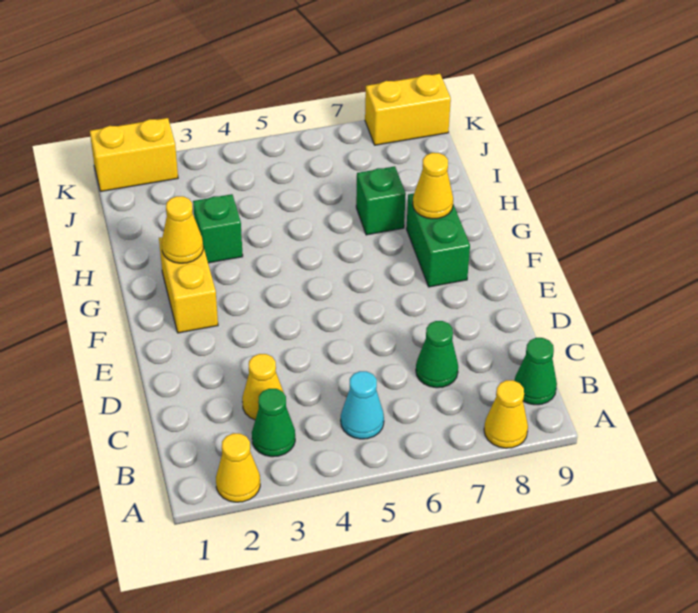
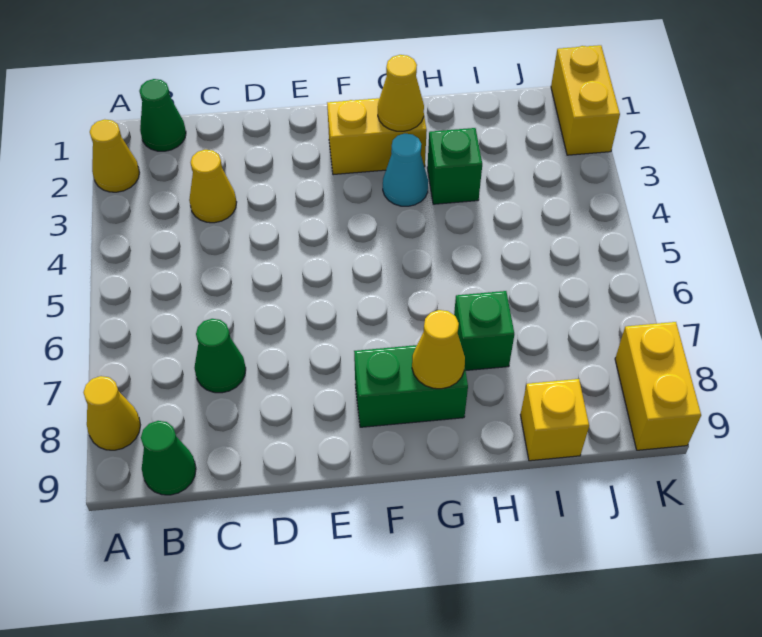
green 1x1 cone [252,389,295,457] -> green 1x1 cone moved to [139,79,186,151]
cyan 1x1 cone [341,371,384,439] -> cyan 1x1 cone moved to [383,134,428,206]
none -> yellow 1x1 brick [520,379,589,461]

